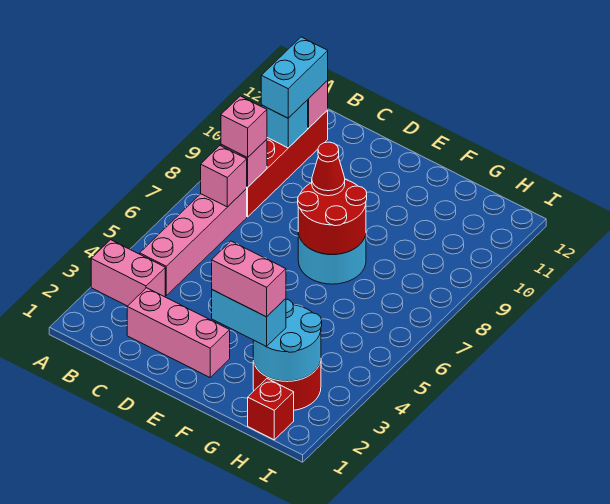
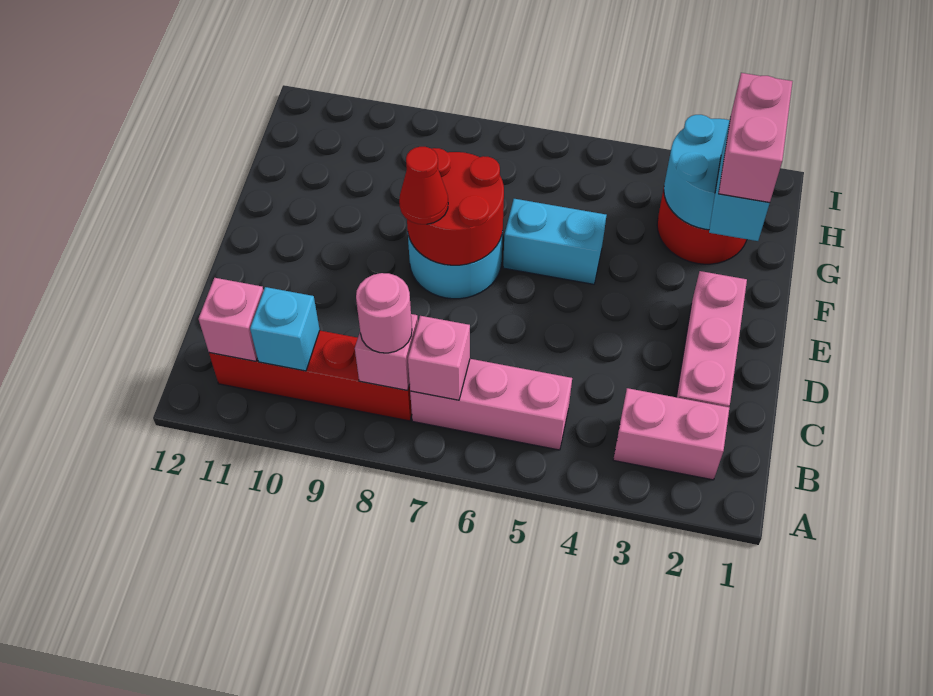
pink 1x2 brick [91,240,165,306] -> pink 1x2 brick turned to [613,388,729,480]
pink 1x4 brick [140,189,247,295] -> pink 1x3 brick [410,359,572,450]
pink 1x1 brick [221,96,267,158] -> pink 1x1 round brick [356,273,412,353]
cyan 1x2 brick [261,37,328,118] -> cyan 1x2 brick moved to [503,199,606,284]
red 1x1 brick [248,379,294,440] -> none

